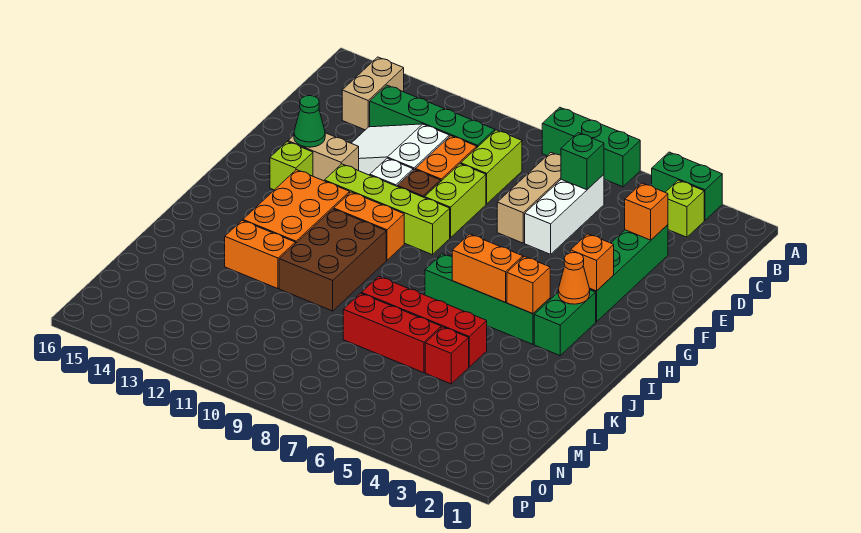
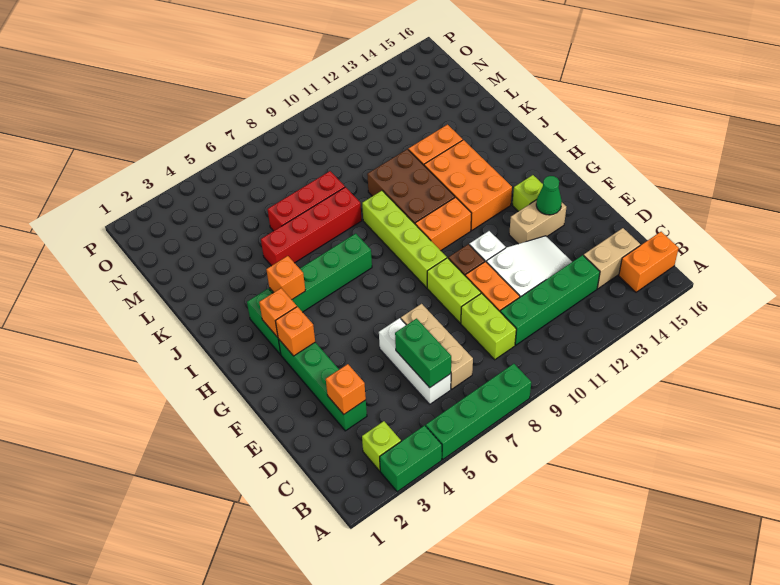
green 1x3 brick [542,107,640,187] -> green 1x4 brick [426,364,531,459]
tan 1x2 brick [342,57,404,130] -> tan 1x2 brick turned to [584,228,640,289]
green 1x1 brick [561,133,604,190] -> green 1x2 brick [395,319,451,388]
lime 1x4 brick [325,164,450,255] -> lime 1x4 brick turned to [362,191,447,288]
orange 1x1 cone [558,253,590,304] -> orange 1x1 brick [259,288,297,337]
orange 1x2 brick [452,234,523,302] -> orange 1x2 brick moved to [619,232,679,292]
red 1x1 brick [425,327,469,384] -> none

